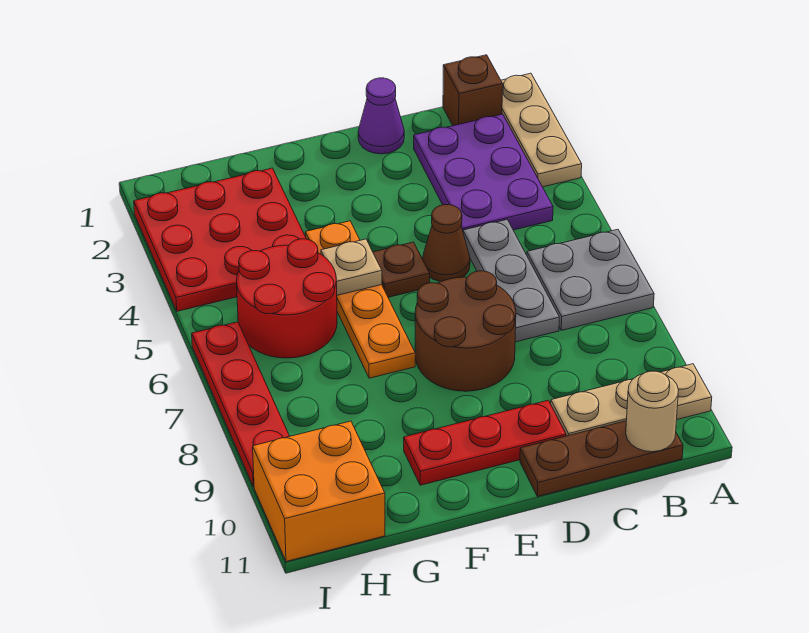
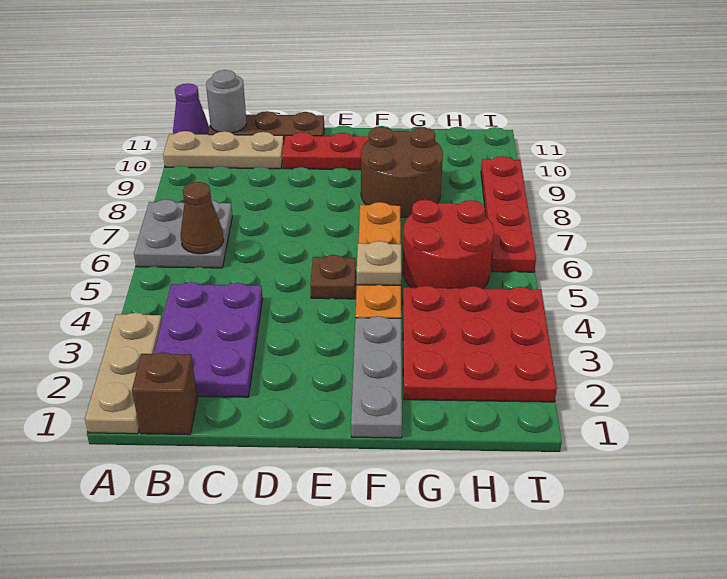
tan 1x1 round brick [626,371,679,452] -> grey 1x1 round brick [206,70,247,133]
grey 1x3 plate [463,220,559,342] -> grey 1x3 plate moved to [351,316,402,438]
purple 1x1 cone [358,78,404,154] -> purple 1x1 cone moved to [173,84,209,134]
brown 1x1 cone [423,205,470,282] -> brown 1x1 cone moved to [181,182,224,254]
brown 2x2 round brick [415,271,516,391] -> brown 2x2 round brick moved to [361,127,443,217]
orange 2x2 brick [253,421,385,562] -> none

